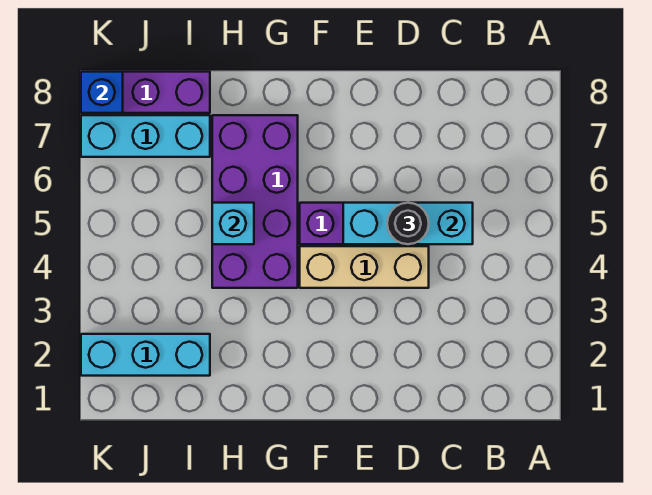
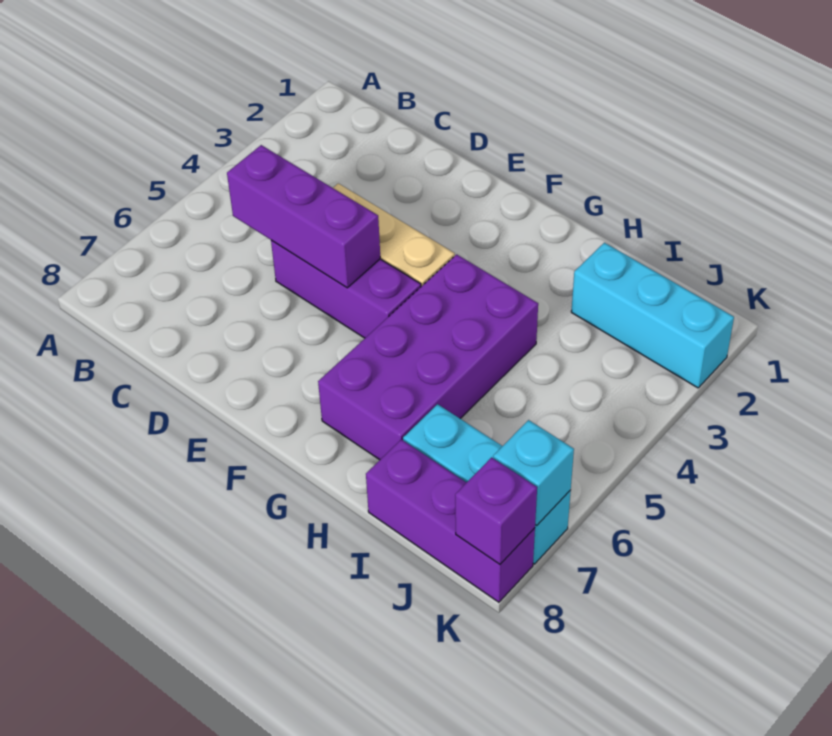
cyan 1x3 brick [343,203,473,244] -> purple 1x3 brick [227,145,380,288]
black 1x1 round brick [387,203,429,244] -> none
cyan 1x1 brick [212,203,254,244] -> cyan 1x1 brick moved to [493,420,574,526]
blue 1x1 brick [81,72,123,113] -> purple 1x1 brick [455,457,537,564]

